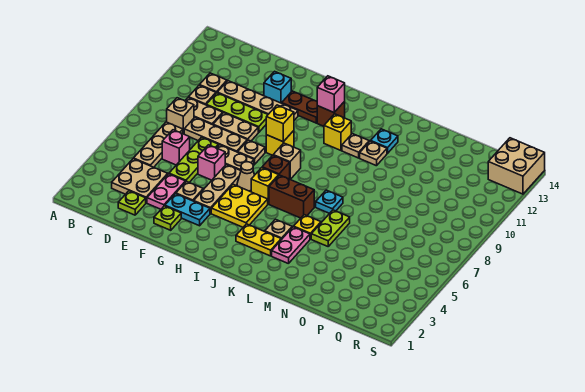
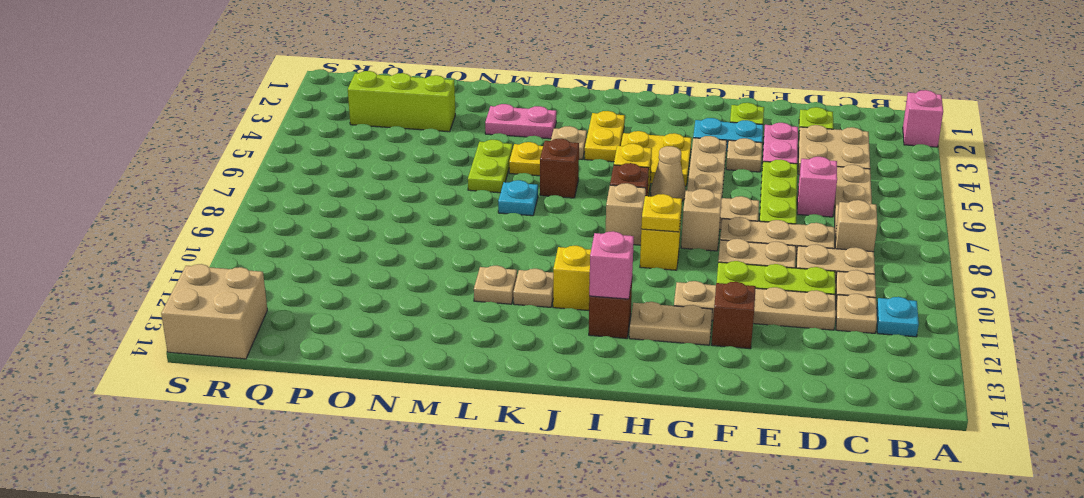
pink 1x1 brick [198,145,225,180] -> pink 1x1 brick moved to [903,90,943,147]
cyan 1x1 brick [264,71,291,103] -> brown 1x1 brick [712,282,756,349]
tan 1x1 plate [238,140,265,164] -> tan 1x1 brick [681,189,722,251]
brown 1x2 plate [282,91,317,123] -> tan 1x2 plate [629,302,712,345]
yellow 1x1 brick [266,105,294,142] -> yellow 1x1 plate [641,194,682,232]
yellow 1x2 plate [236,224,281,256] -> yellow 1x2 plate turned to [584,111,625,162]
brown 1x2 brick [269,175,314,218] -> brown 1x1 brick [540,139,579,198]
pink 1x2 plate [272,227,310,264] -> pink 1x2 plate turned to [485,104,556,139]
cyan 1x1 plate [371,129,398,153] -> cyan 1x1 plate moved to [876,297,919,337]
none -> lime 1x3 brick [348,71,455,132]

